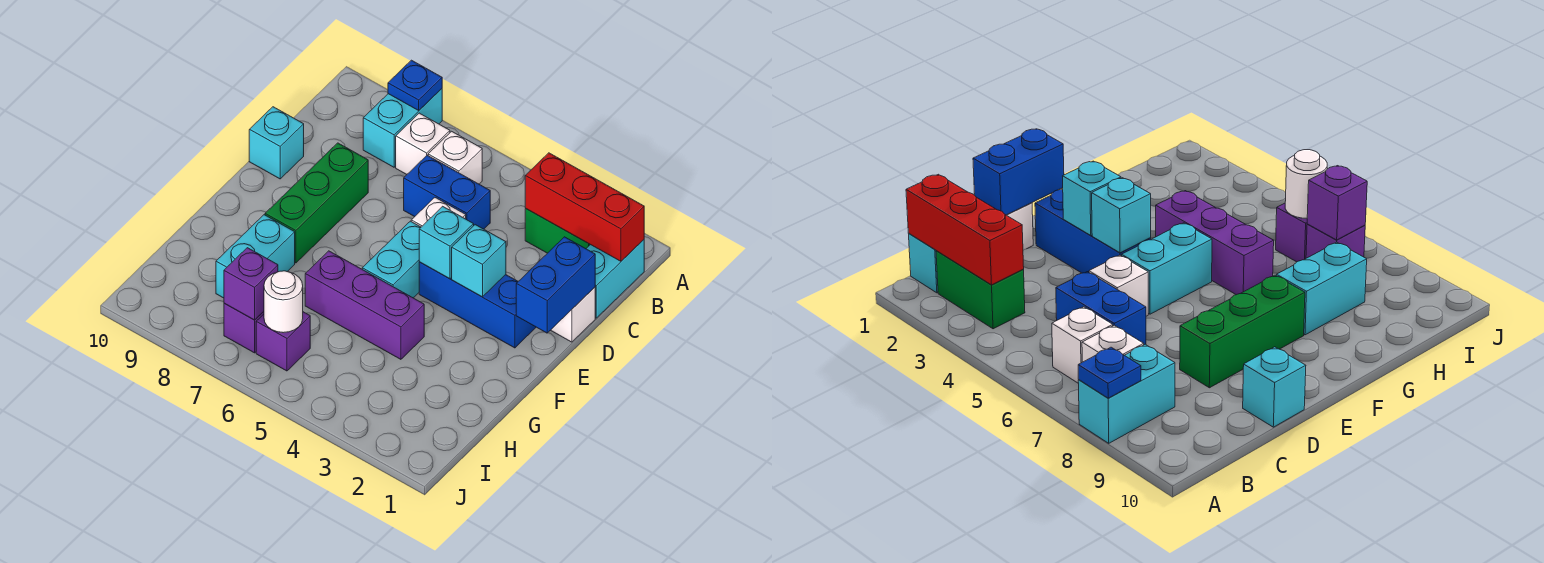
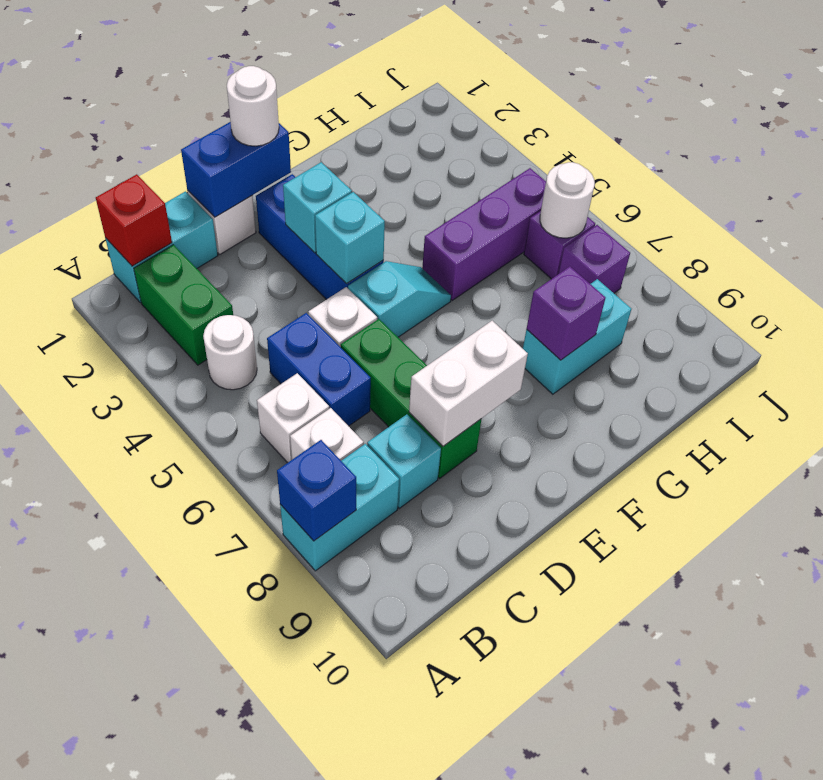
blue 1x1 plate [388,60,442,110] -> blue 1x1 brick [277,440,356,541]
red 1x3 brick [525,153,644,261] -> red 1x1 brick [96,174,172,266]
none -> white 1x1 round brick [203,315,257,390]
green 1x3 brick [265,143,368,263] -> green 1x3 brick turned to [341,319,481,478]
none -> white 1x2 brick [409,321,528,446]
cyan 1x1 brick [249,107,304,179] -> cyan 1x1 brick moved to [367,414,441,508]
none -> white 1x1 round brick [227,66,279,146]
cyan 1x2 brick [362,221,421,298] -> cyan 1x2 slope [348,261,451,337]
purple 1x3 brick [305,251,424,359] -> purple 1x3 brick turned to [422,168,546,300]
purple 1x1 brick [224,248,278,320] -> purple 1x1 brick moved to [527,266,606,360]

